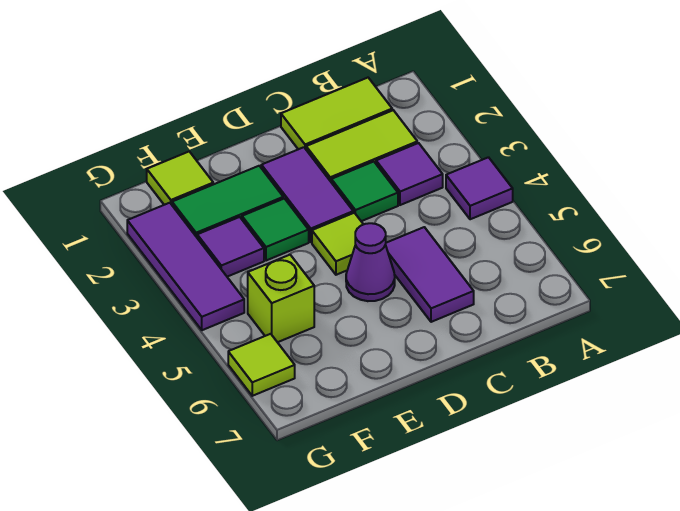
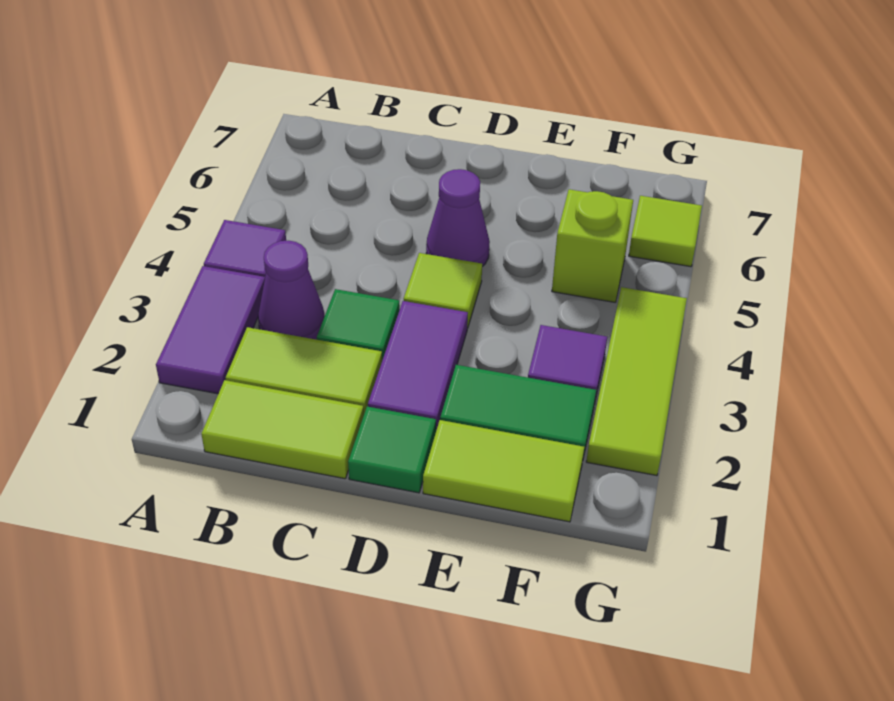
purple 1x1 tile [376,143,443,205] -> purple 1x1 cone [258,241,325,340]
purple 1x2 tile [385,227,474,322] -> purple 1x2 tile moved to [156,266,265,394]
green 1x1 tile [242,199,309,261] -> green 1x1 tile moved to [348,407,436,493]
lime 1x1 tile [147,152,213,205] -> lime 1x2 tile [423,420,584,522]
purple 1x3 tile [127,203,244,330] -> lime 1x3 tile [586,287,687,476]

